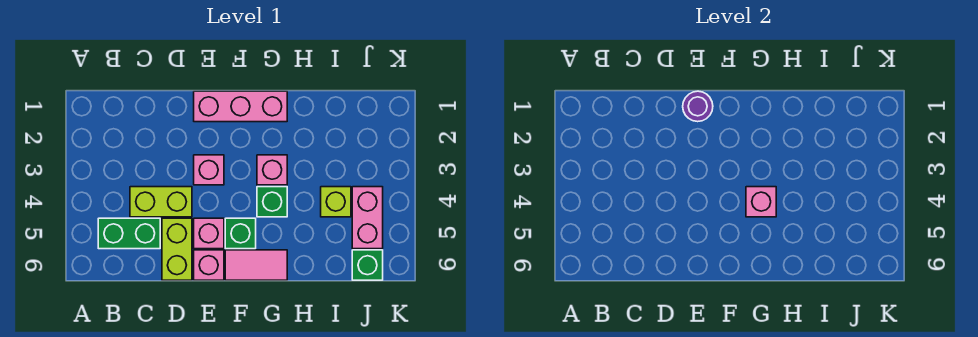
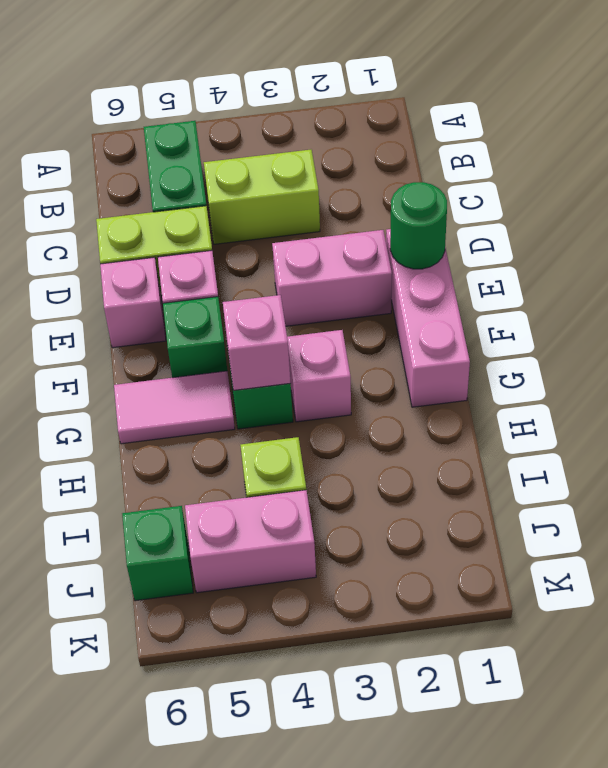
lime 1x2 brick [130,187,192,217] -> lime 1x2 brick turned to [204,150,320,244]
purple 1x1 round brick [683,91,713,122] -> green 1x1 round brick [390,182,447,269]
pink 1x1 brick [194,155,224,185] -> pink 1x2 brick [272,230,392,326]
pink 1x2 tile [225,250,287,280] -> pink 1x2 tile turned to [114,371,235,444]

